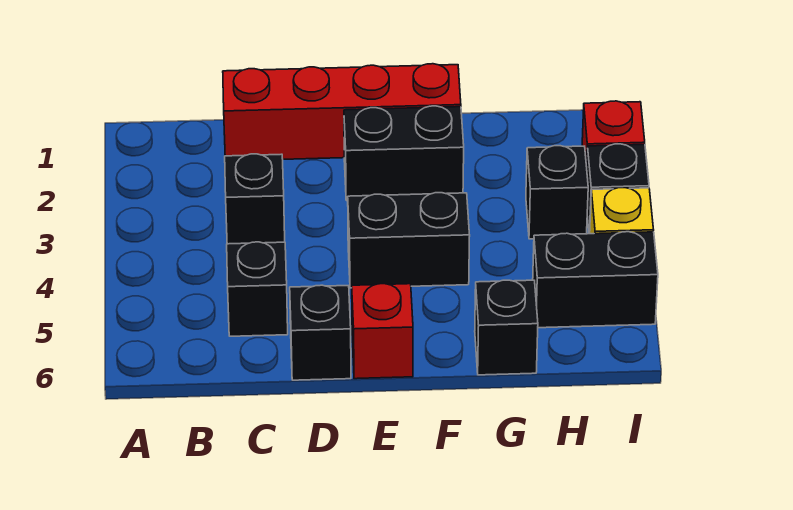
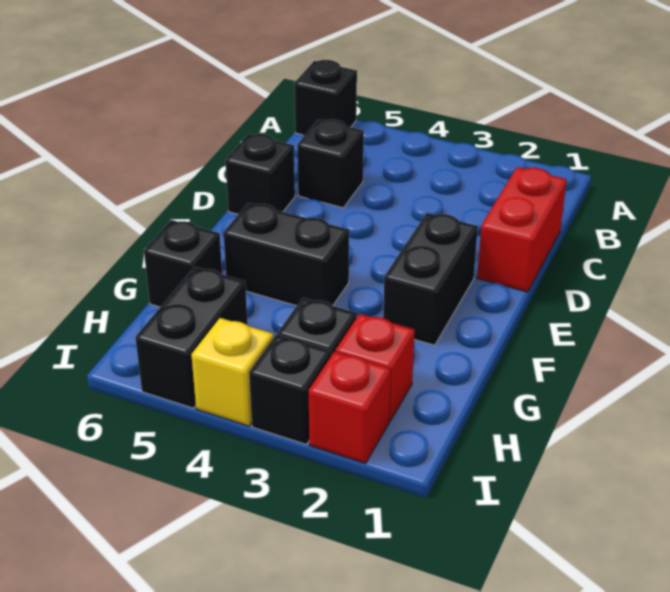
red 1x4 brick [223,64,461,159] -> red 1x2 brick [477,167,567,292]
black 1x1 brick [225,154,285,244] -> black 1x1 brick moved to [294,60,357,135]
black 1x2 brick [348,193,470,288] -> black 1x2 brick turned to [223,203,349,306]
red 1x1 brick [352,284,413,379] -> red 1x1 brick moved to [335,314,415,422]

